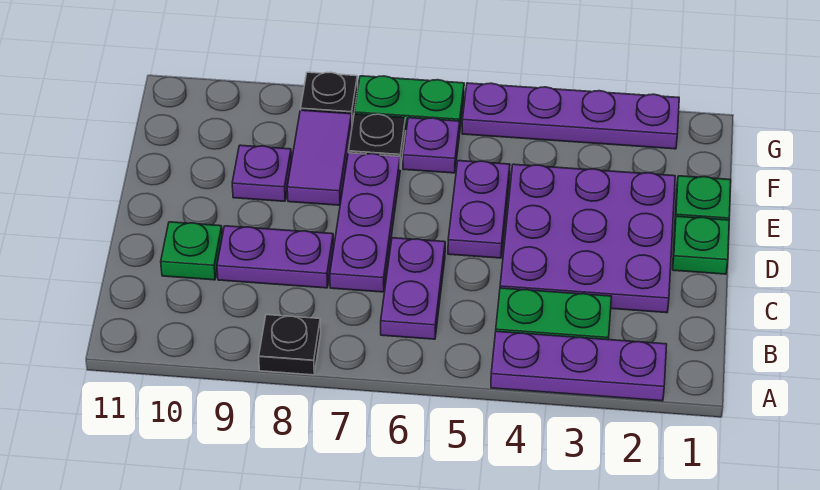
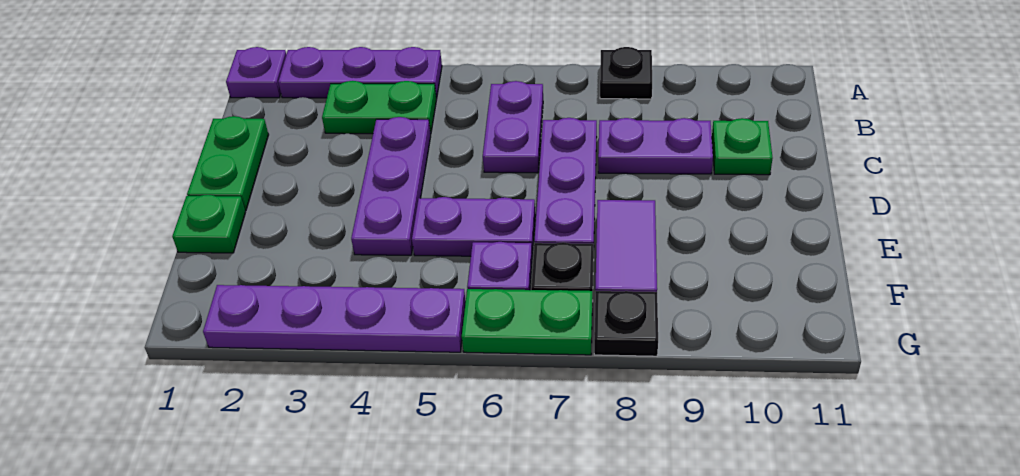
purple 3x3 plate [500,164,675,313] -> purple 1x3 plate [351,117,431,255]
green 1x1 plate [673,216,729,274] -> green 1x2 plate [187,116,269,211]
purple 1x2 plate [448,161,510,258] -> purple 1x2 plate turned to [412,197,535,256]
purple 1x1 plate [232,145,292,201] -> purple 1x1 plate moved to [226,47,286,98]

